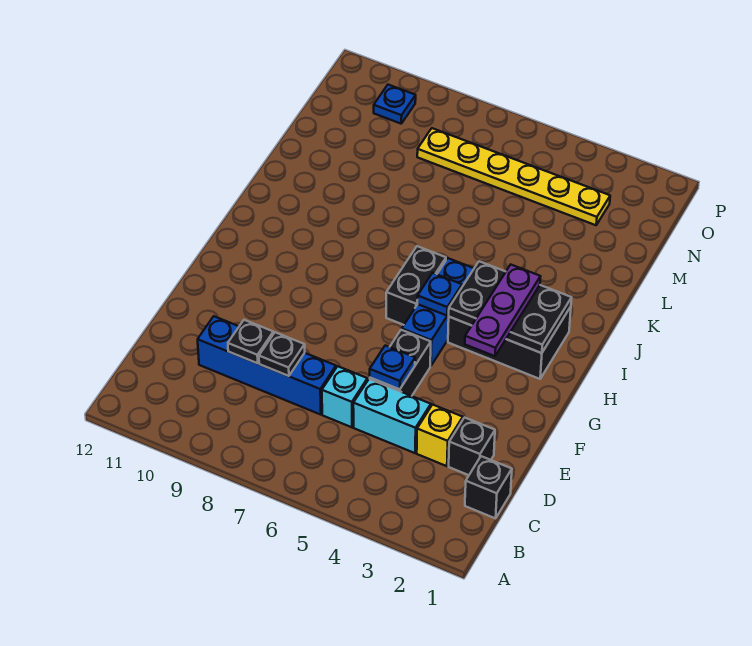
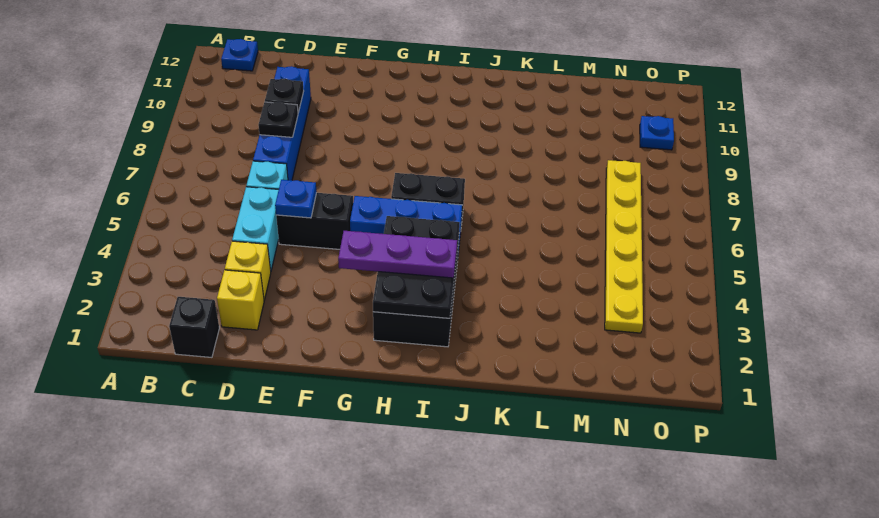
black 1x1 brick [449,418,495,475] -> yellow 1x1 brick [217,270,264,330]
blue 1x1 plate [417,273,462,316] -> blue 1x1 plate moved to [221,39,258,71]

